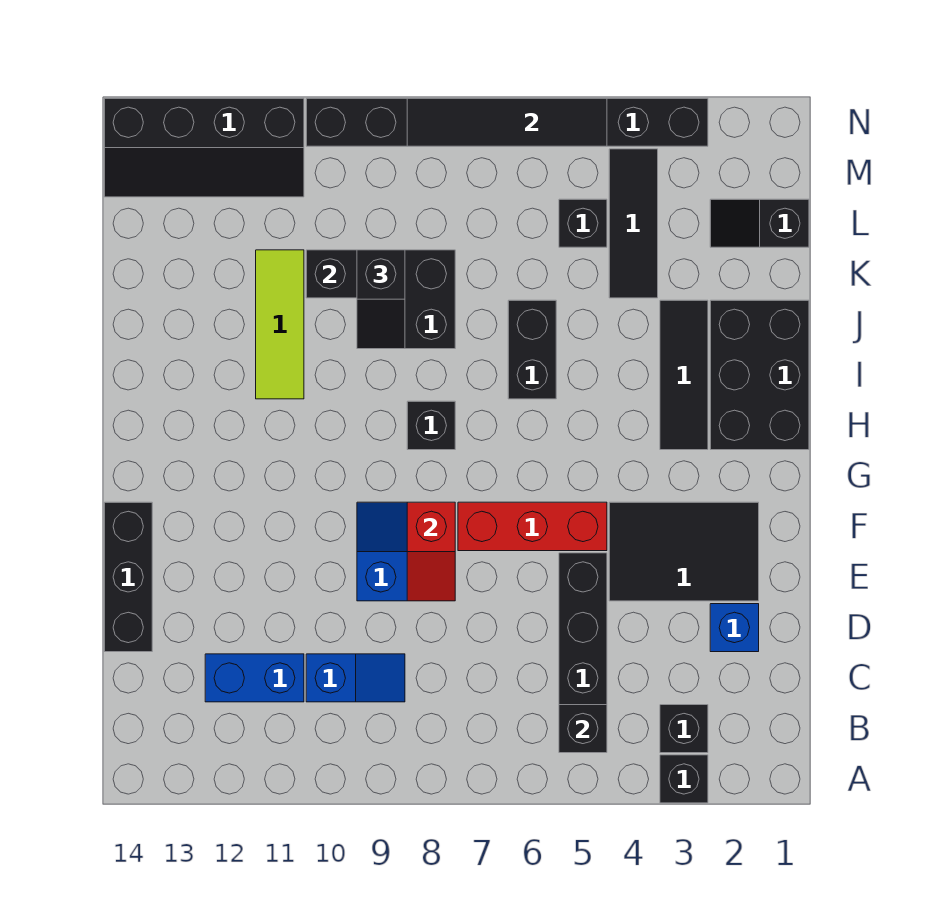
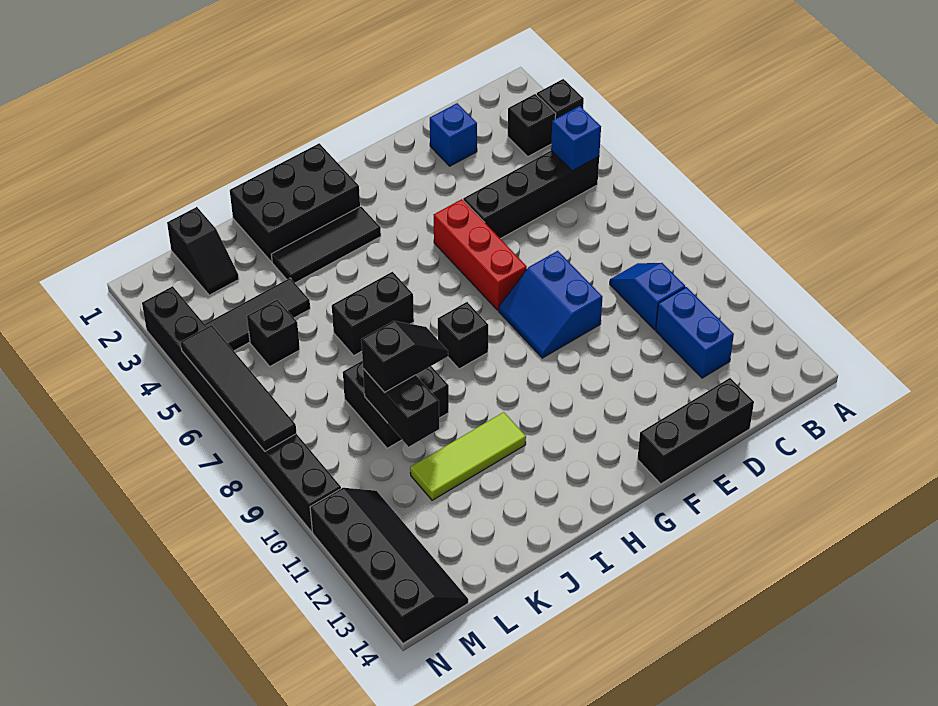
black 1x1 brick [559,705,607,753] -> blue 1x1 brick [551,106,601,171]
black 2x3 tile [609,502,759,601] -> none
red 1x2 slope [407,502,455,601] -> none

